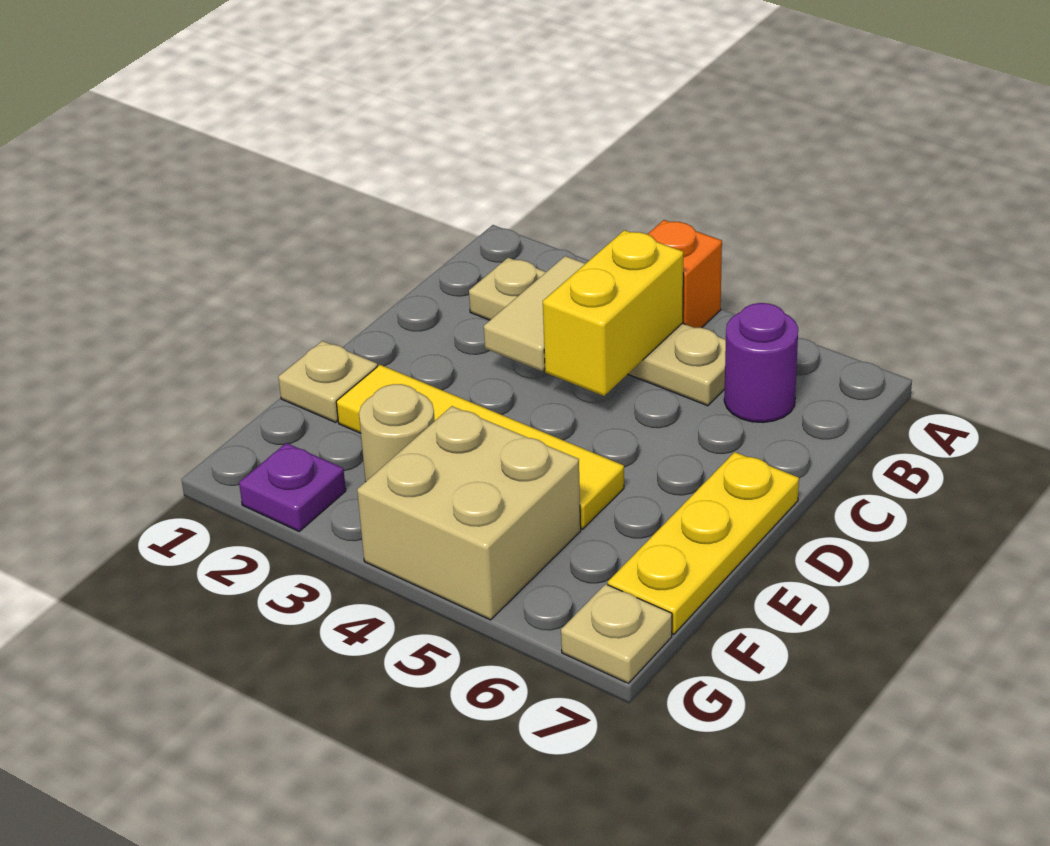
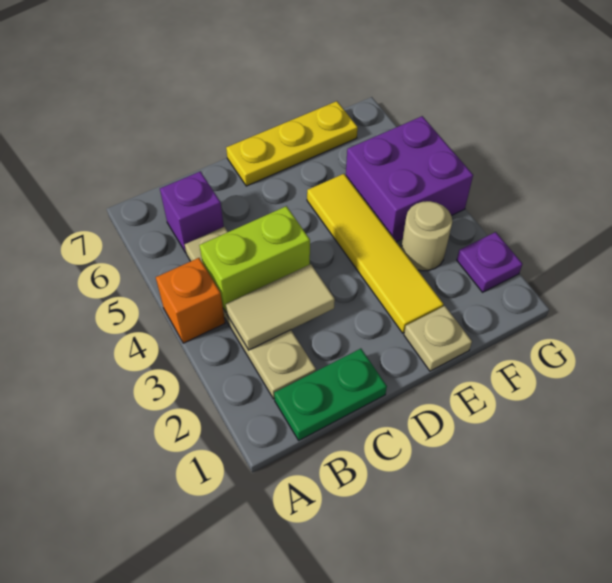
none -> green 1x2 plate [274,349,387,440]
yellow 1x2 brick [543,230,683,396] -> lime 1x2 brick [199,206,310,312]
purple 1x1 round brick [724,303,798,422] -> purple 1x1 brick [160,171,224,253]
tan 2x2 brick [357,406,581,620] -> purple 2x2 brick [346,116,473,242]
tan 1x1 plate [561,584,672,683] -> none

